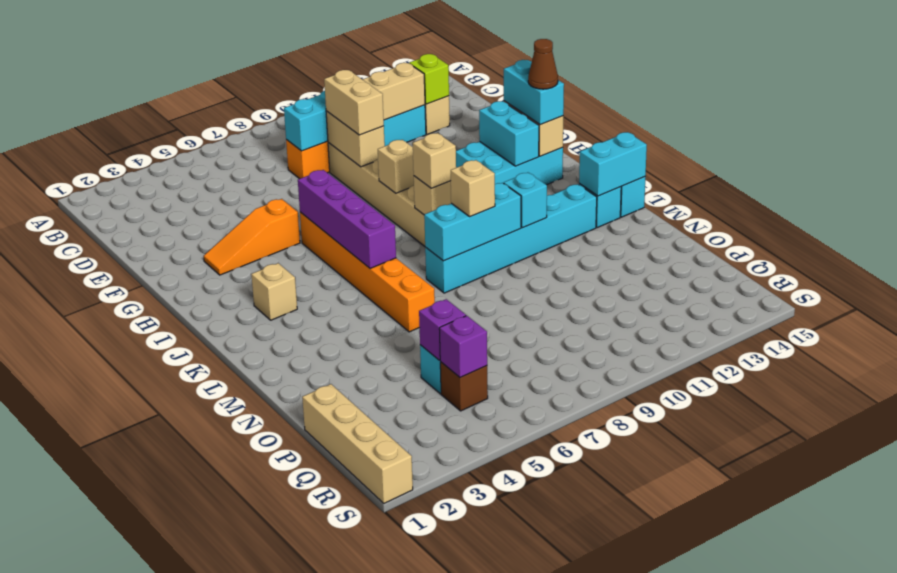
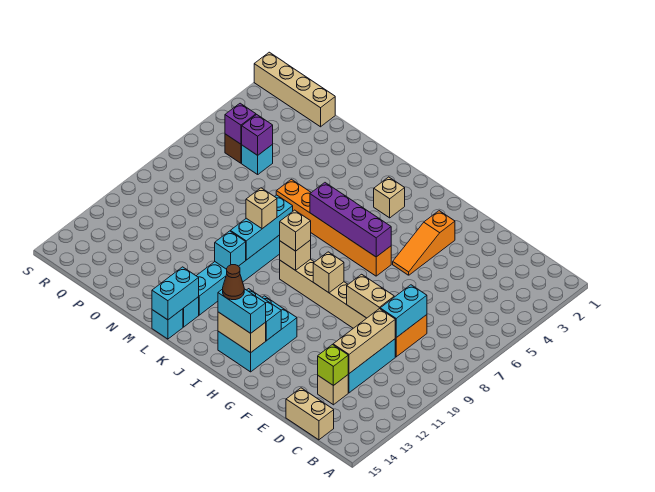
tan 1x2 brick [324,70,384,135] -> tan 1x2 brick moved to [286,388,334,440]
orange 1x3 slope [204,199,300,275] -> orange 1x3 slope turned to [393,211,455,275]

